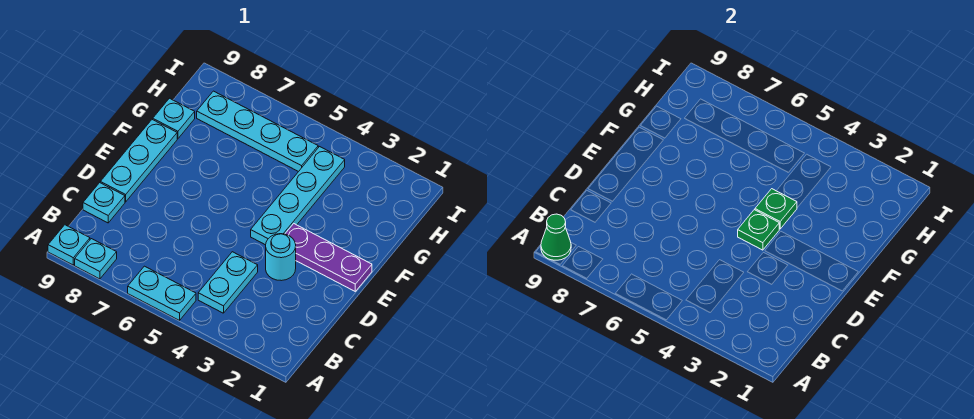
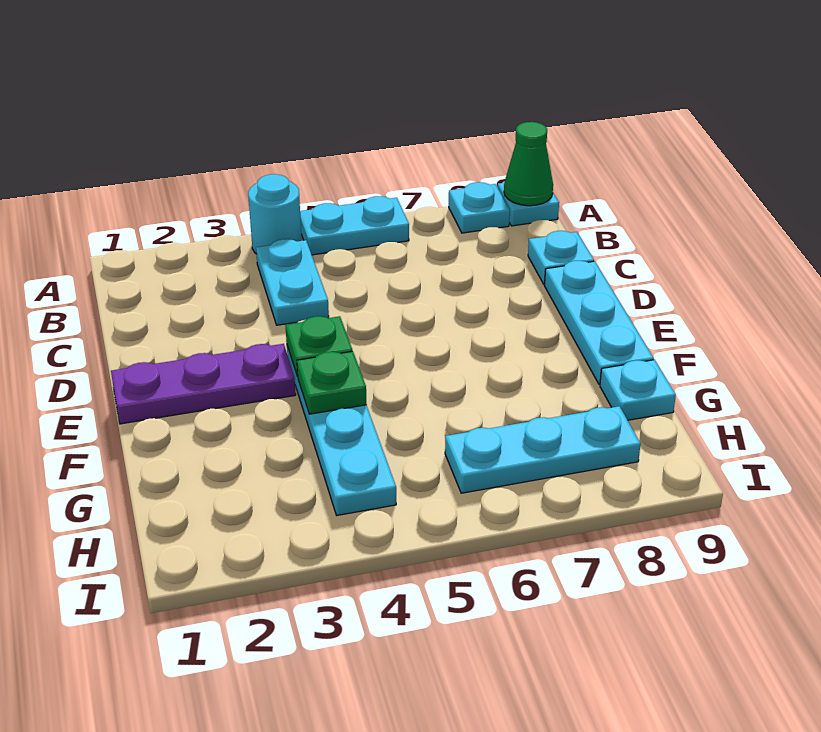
cyan 1x1 round brick [266,234,296,281] -> cyan 1x1 round brick moved to [248,174,302,253]
cyan 1x4 plate [197,91,318,172] -> cyan 1x3 plate [445,406,641,493]

